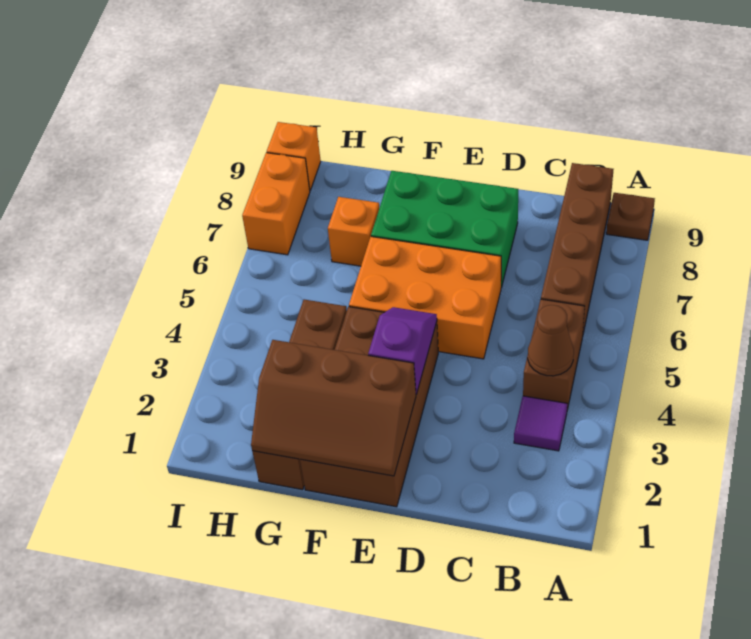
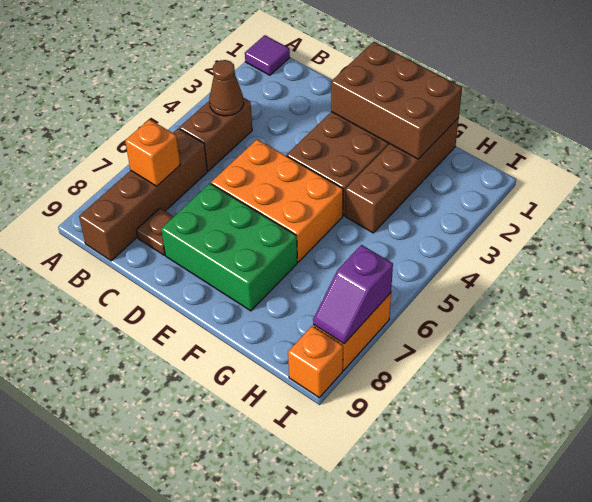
brown 1x1 plate [606,193,655,240] -> brown 1x1 plate moved to [136,208,174,255]
purple 1x1 tile [514,396,567,451] -> purple 1x1 tile moved to [245,35,290,75]
brown 2x3 slope [251,340,416,476] -> brown 2x3 brick [331,42,462,159]
purple 1x2 slope [368,307,437,395] -> purple 1x2 slope moved to [313,245,393,344]
orange 1x1 brick [328,197,379,266] -> orange 1x1 brick moved to [125,119,180,186]

